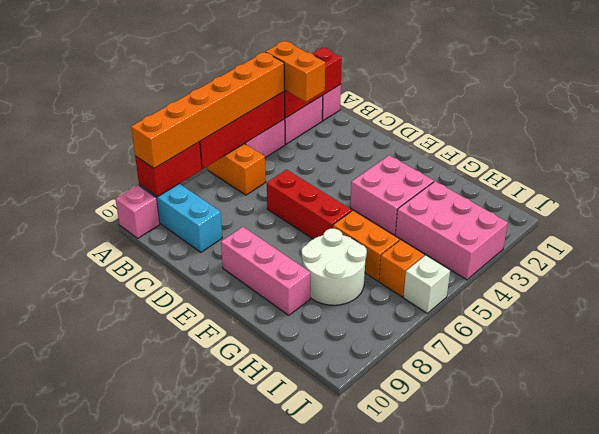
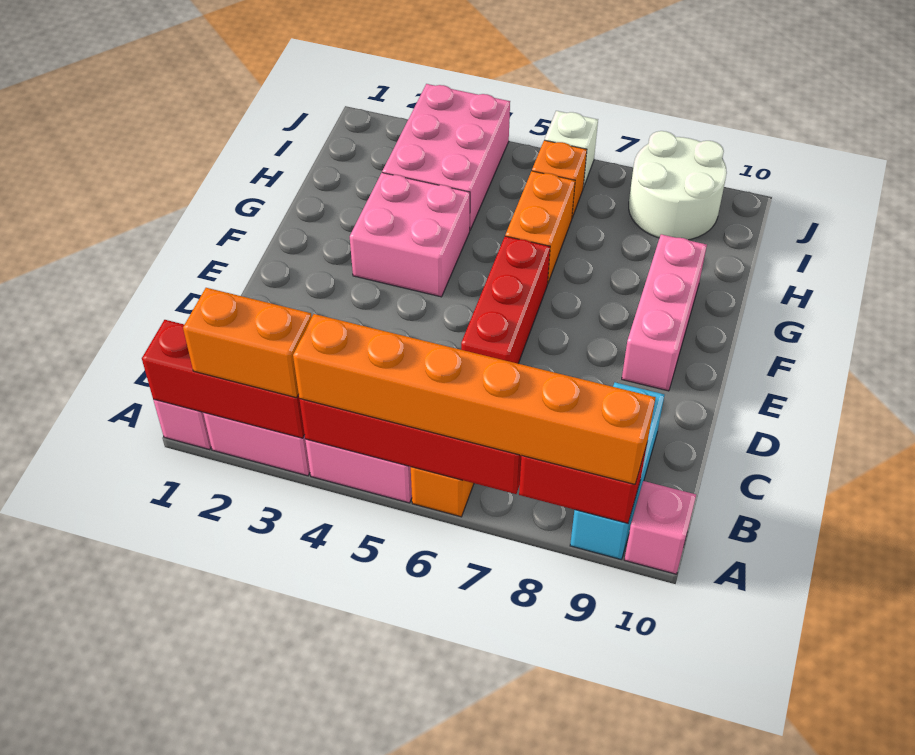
orange 1x2 brick [266,41,325,102] -> orange 1x2 brick turned to [183,288,312,398]
white 2x2 round brick [302,229,367,305] -> white 2x2 round brick moved to [629,131,727,240]

